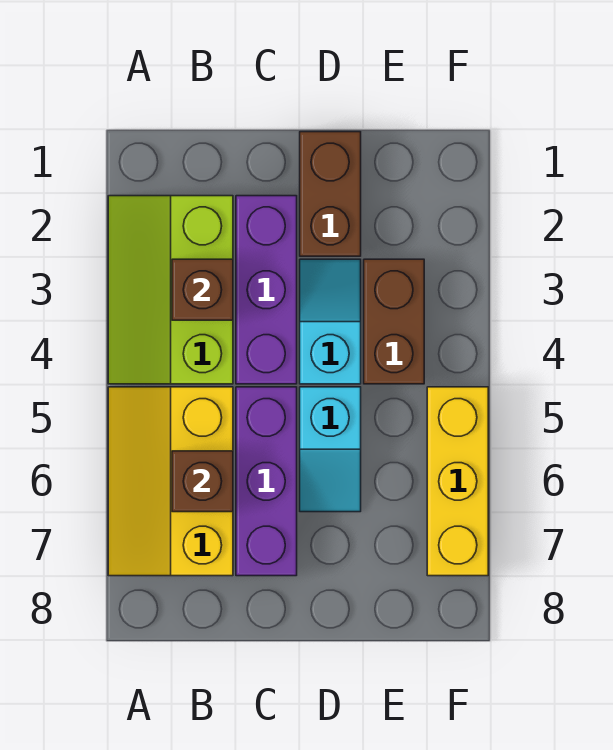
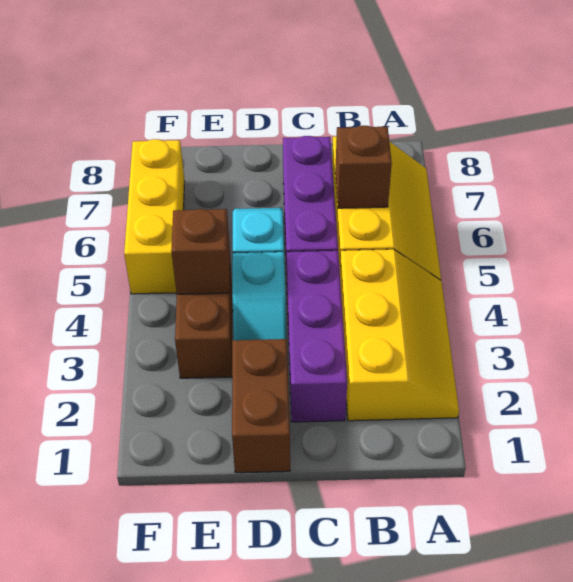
lime 2x3 slope [108,196,233,384] -> yellow 2x3 slope [340,249,459,421]
brown 1x1 brick [172,259,233,320] -> brown 1x1 brick moved to [171,209,230,294]

